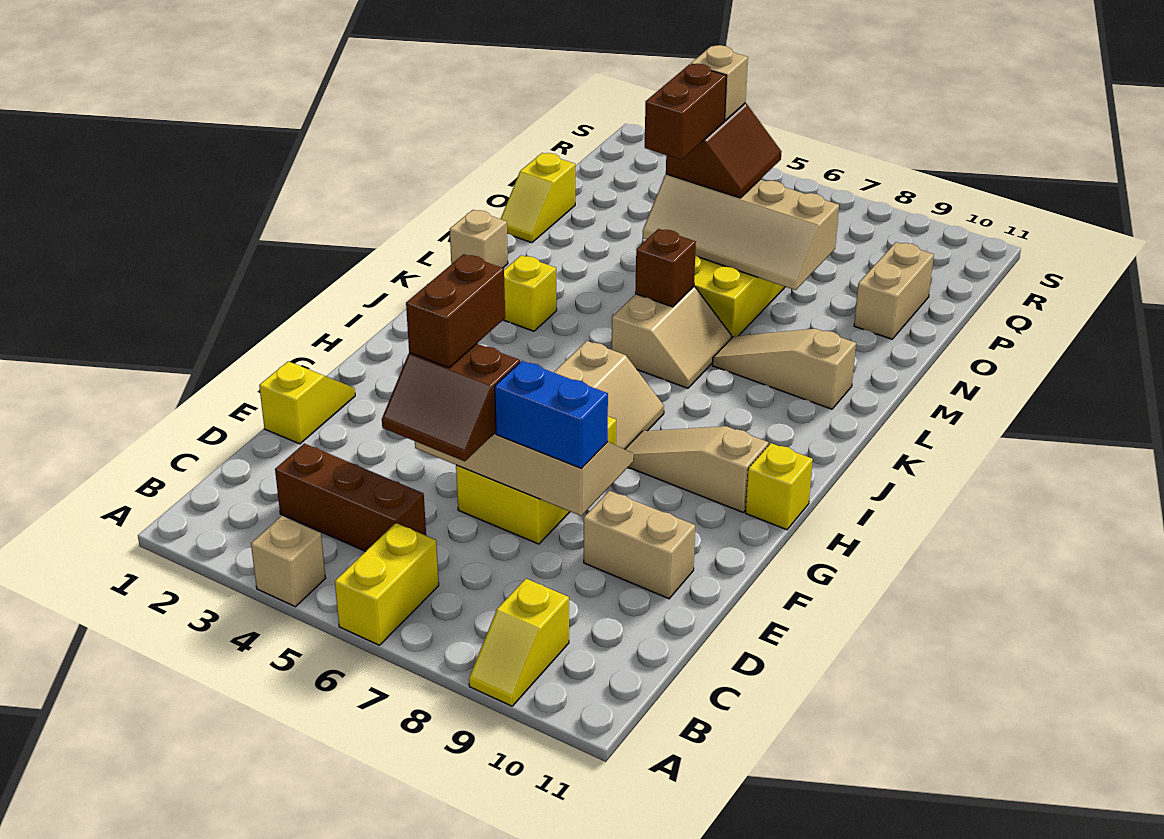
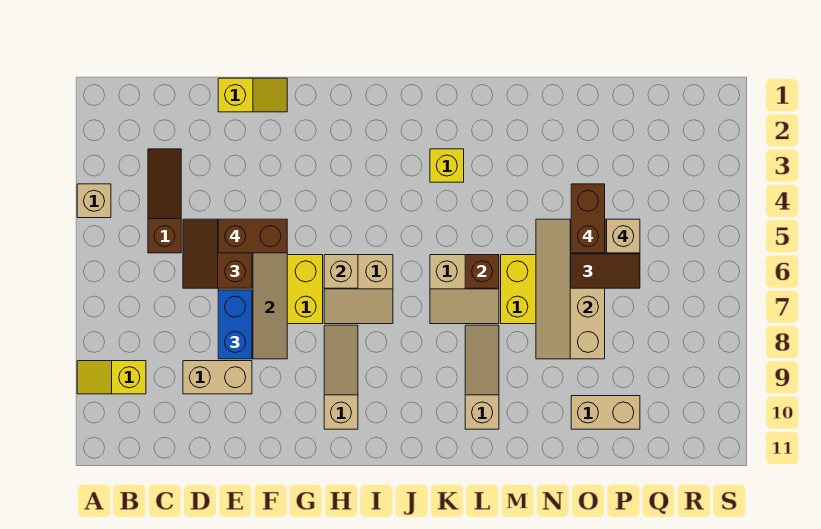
yellow 1x2 brick [335,523,439,645] -> none
brown 1x3 brick [275,444,426,551] -> brown 1x3 slope [148,149,181,253]
tan 1x2 brick [584,491,695,599] -> tan 1x2 brick turned to [183,361,252,394]
yellow 1x1 brick [745,443,813,530] -> none
tan 1x1 brick [450,210,508,268] -> tan 1x1 brick moved to [324,255,358,288]
yellow 1x2 slope [501,153,575,243] -> none
brown 1x2 brick [645,64,727,160] -> brown 1x2 brick turned to [571,184,605,253]

